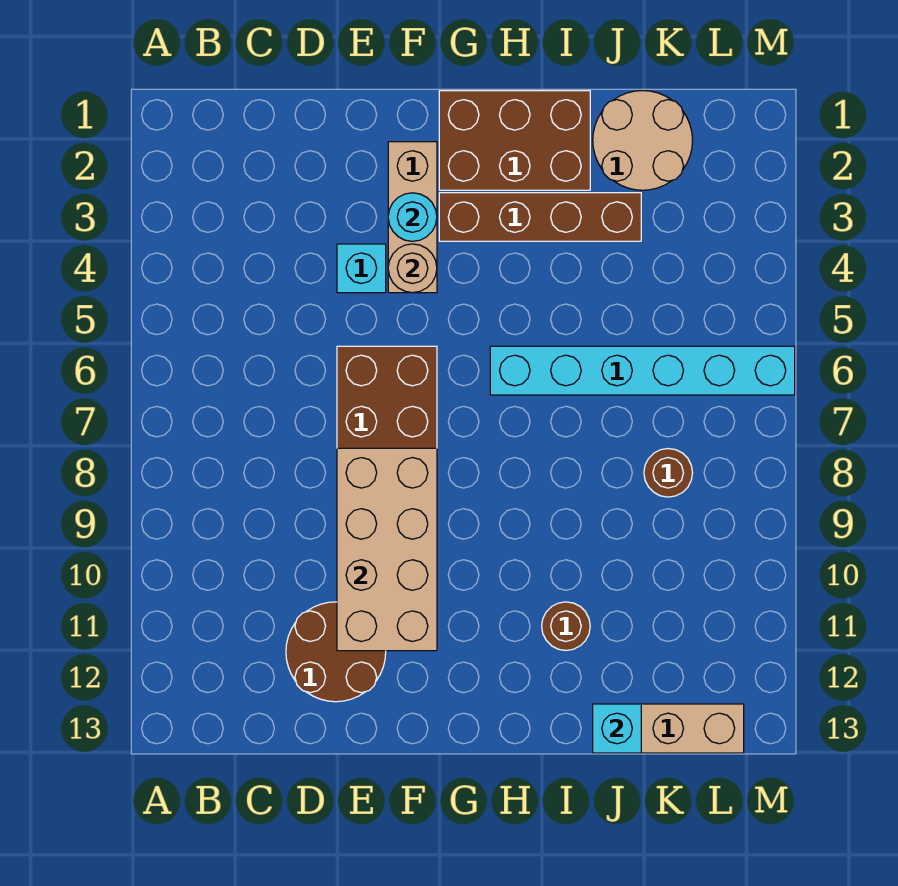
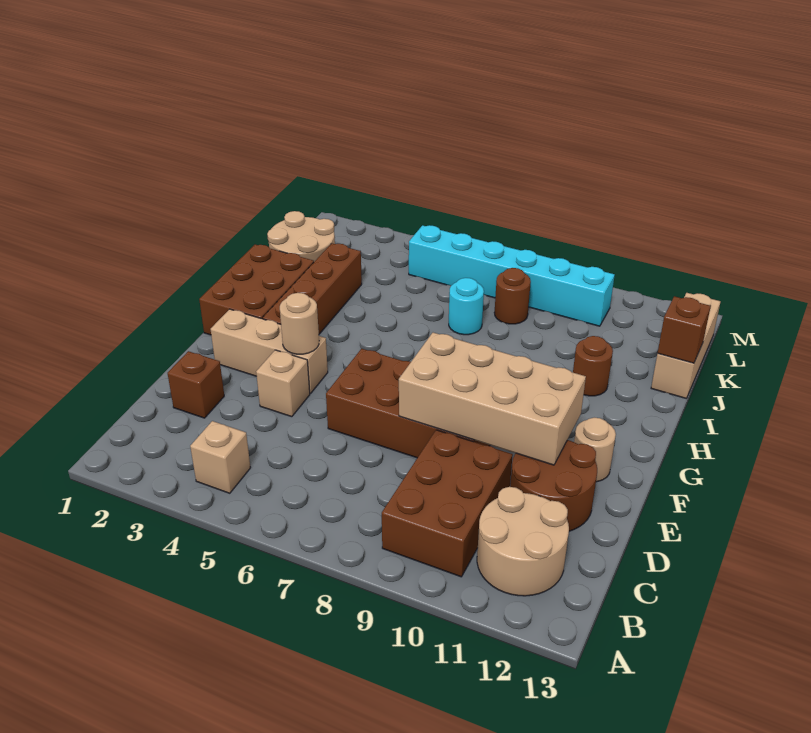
none -> tan 1x1 brick [190,421,251,493]
none -> brown 2x3 brick [382,430,513,577]
none -> tan 2x2 round brick [477,487,569,596]
none -> brown 1x1 brick [168,351,224,418]
cyan 1x1 brick [337,244,386,293] -> tan 1x1 brick [256,350,310,417]
cyan 1x1 round brick [388,193,437,241] -> cyan 1x1 round brick moved to [449,278,484,335]
none -> tan 1x1 round brick [574,418,616,482]
cyan 1x6 brick [490,346,795,395] -> cyan 1x6 brick turned to [409,225,615,326]
cyan 1x1 brick [593,704,641,753] -> brown 1x1 brick [658,296,711,363]

